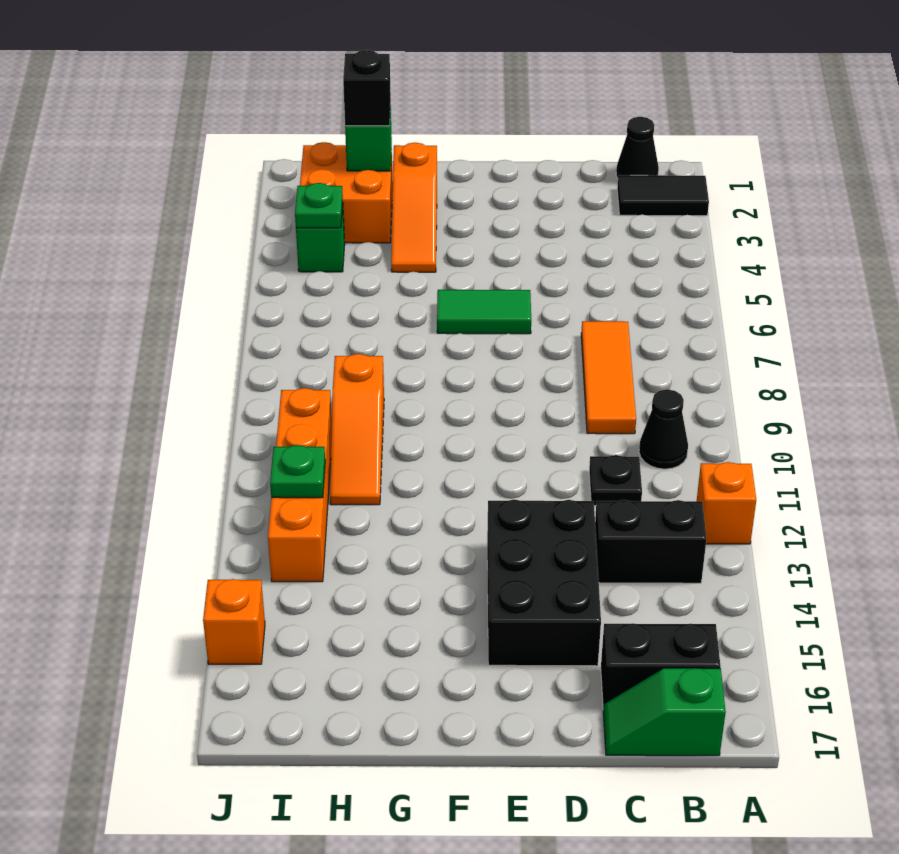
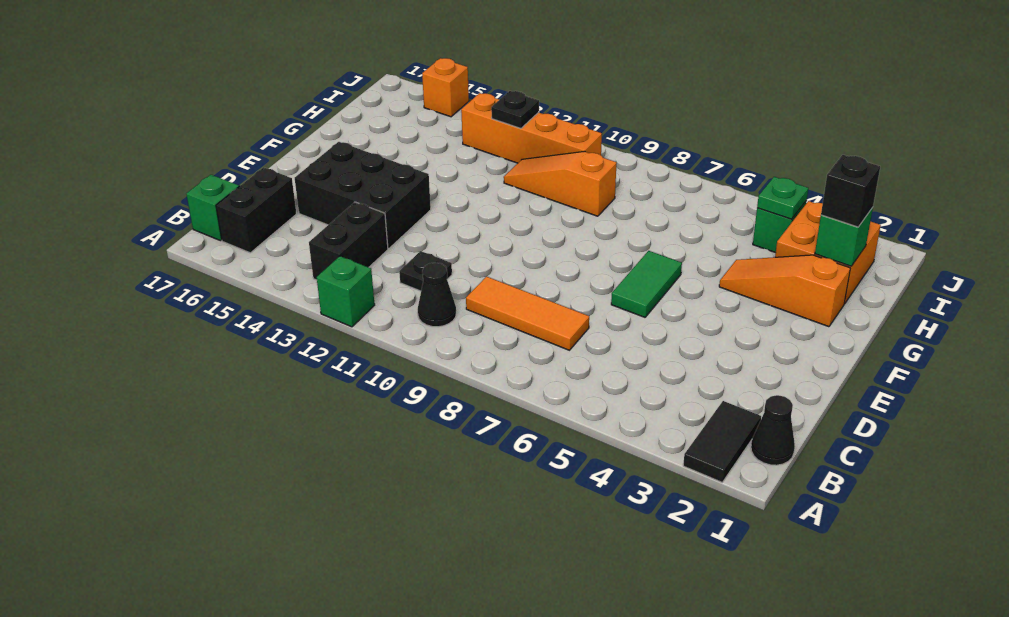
orange 1x1 brick [697,462,756,544] -> green 1x1 brick [317,256,375,327]
green 1x1 plate [270,445,325,498] -> black 1x1 plate [491,91,539,129]

